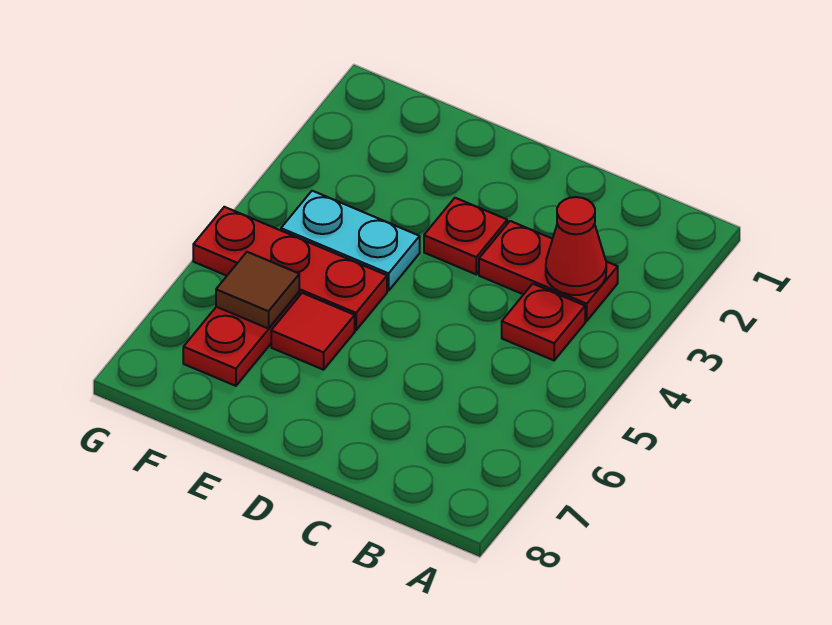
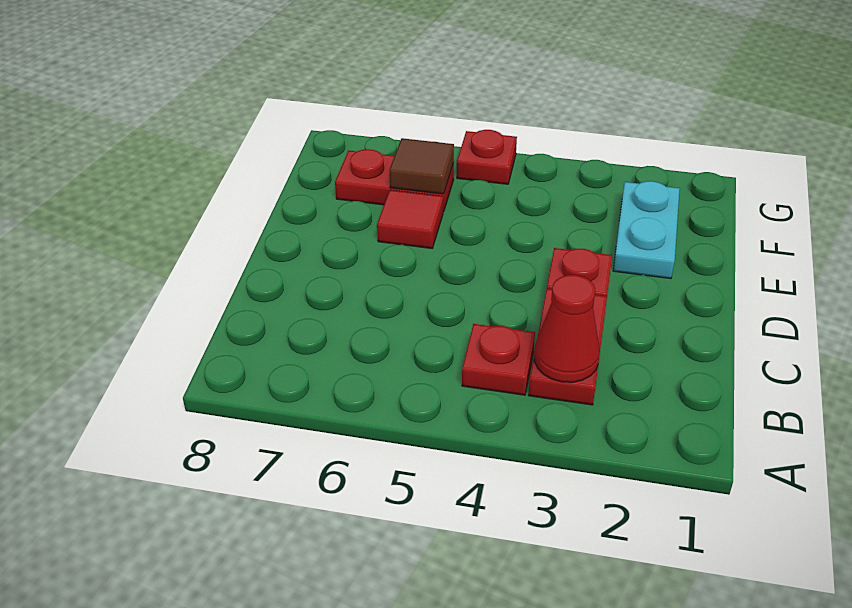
cyan 1x2 plate [281,191,420,291] -> cyan 1x2 plate moved to [613,181,680,279]
red 1x3 plate [193,207,387,330] -> red 1x1 plate [457,130,517,184]

